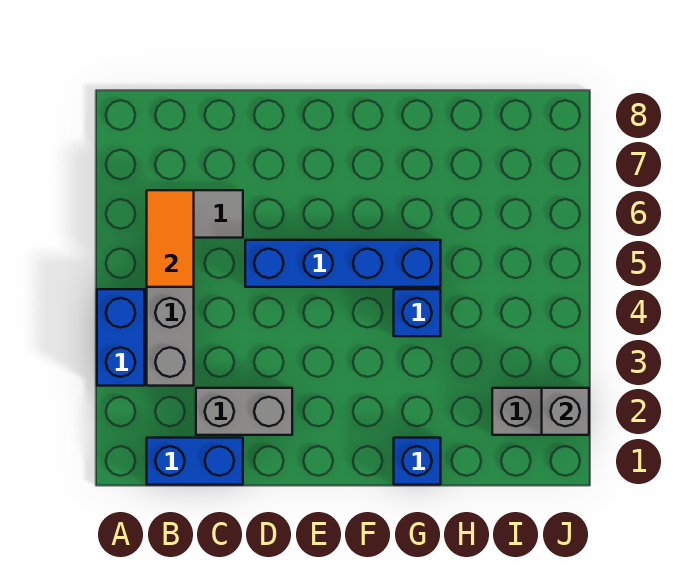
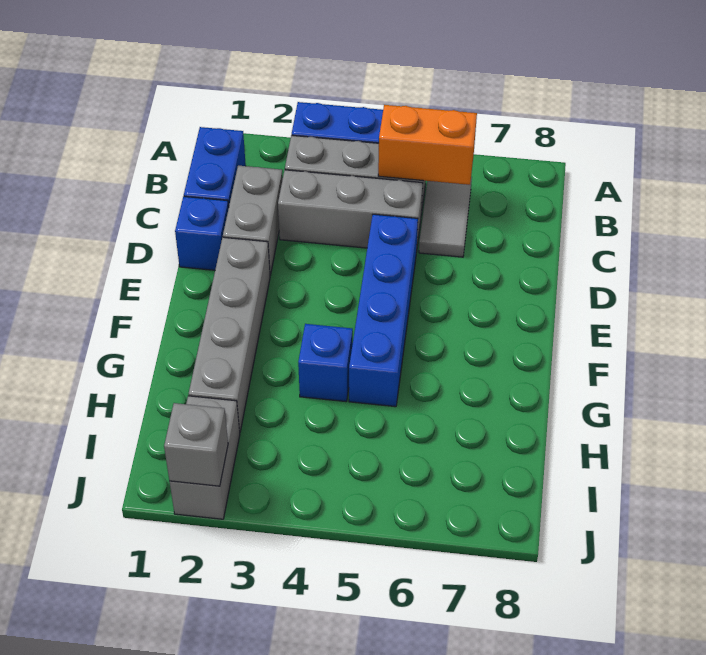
orange 1x2 tile [147,190,194,287] -> orange 1x2 brick [378,105,477,185]
none -> grey 1x3 brick [278,170,423,253]
none -> grey 1x4 brick [189,237,270,431]
blue 1x1 brick [394,438,441,485] -> blue 1x1 brick moved to [175,196,229,270]

